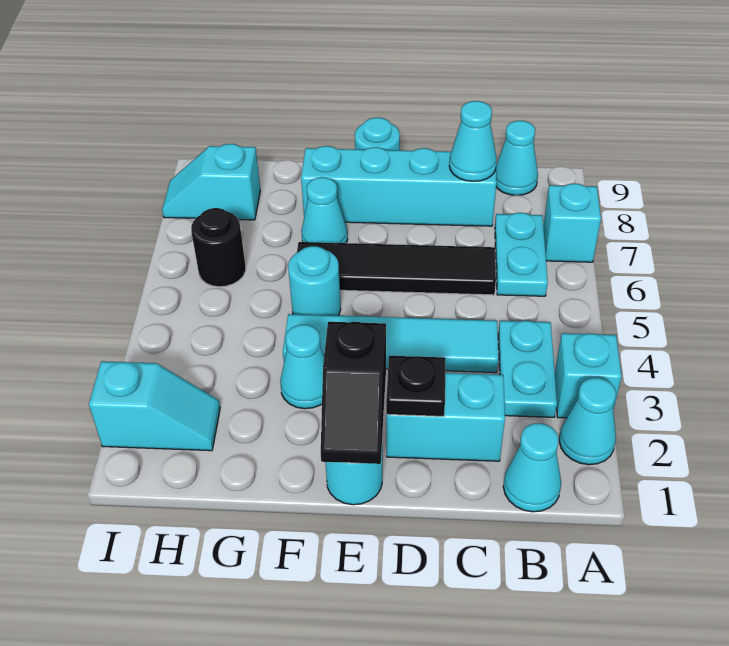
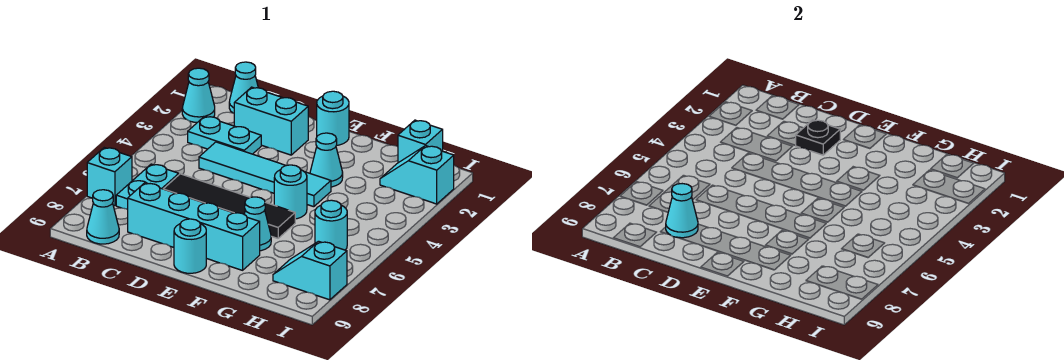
cyan 1x1 brick [555,333,622,418] -> cyan 1x1 brick moved to [398,120,443,163]
cyan 1x2 plate [498,321,557,417] -> cyan 1x2 plate turned to [188,116,261,154]
black 1x2 slope [321,322,386,464] -> none
black 1x1 round brick [191,208,246,287] -> cyan 1x1 round brick [315,200,347,250]
cyan 1x2 slope [162,144,260,220] -> cyan 1x2 slope turned to [273,241,347,300]

